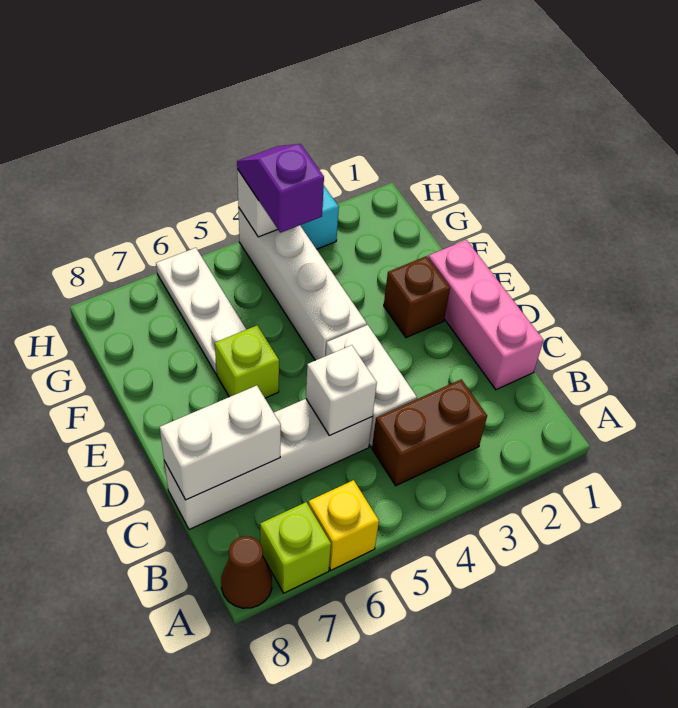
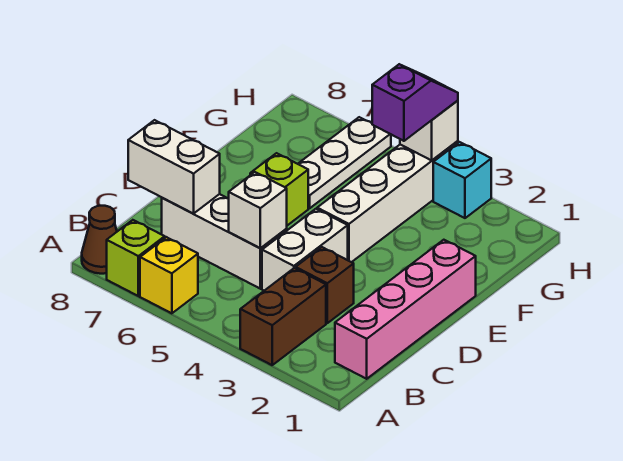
brown 1x2 brick [372,379,487,486] -> brown 1x2 brick turned to [240,268,326,365]
pink 1x3 brick [428,240,544,390] -> pink 1x4 brick [335,240,476,379]
white 1x4 brick [164,399,372,530] -> white 1x3 brick [162,194,287,289]
brown 1x1 brick [384,256,450,338] -> brown 1x1 brick moved to [296,247,354,323]

